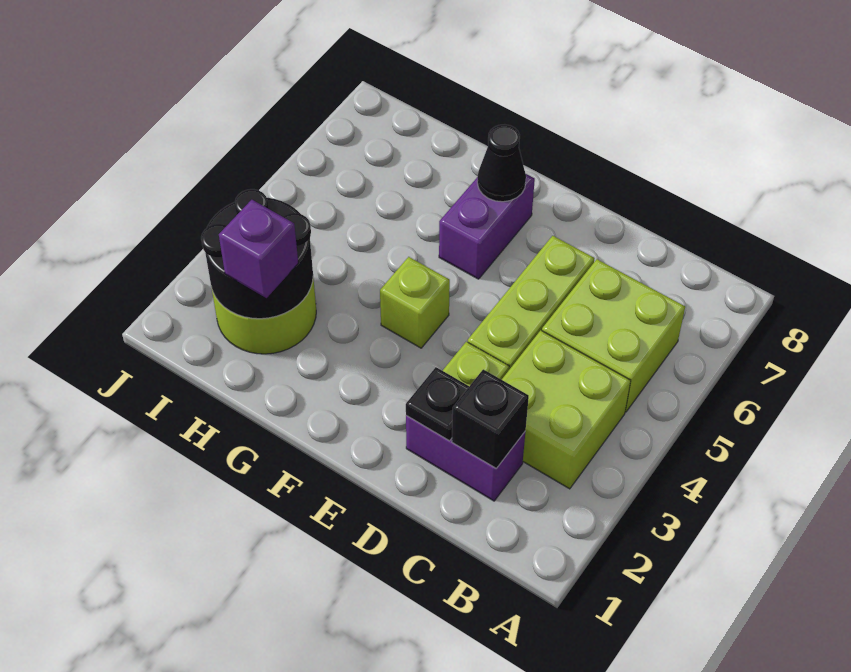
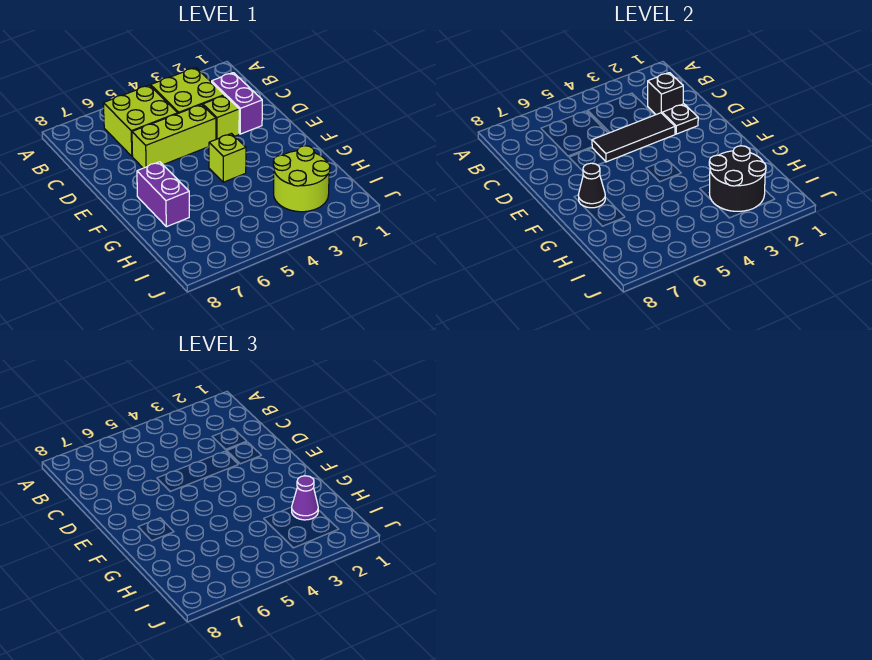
none -> black 1x3 tile [592,113,675,162]
purple 1x2 brick [439,174,535,279] -> purple 1x2 brick turned to [137,162,189,227]
purple 1x1 brick [219,200,298,298] -> purple 1x1 cone [292,476,318,520]

